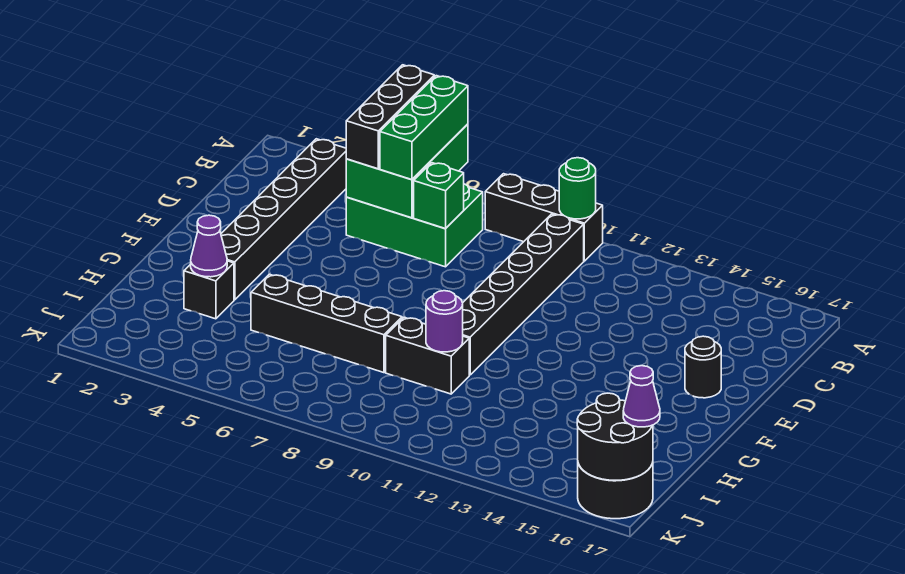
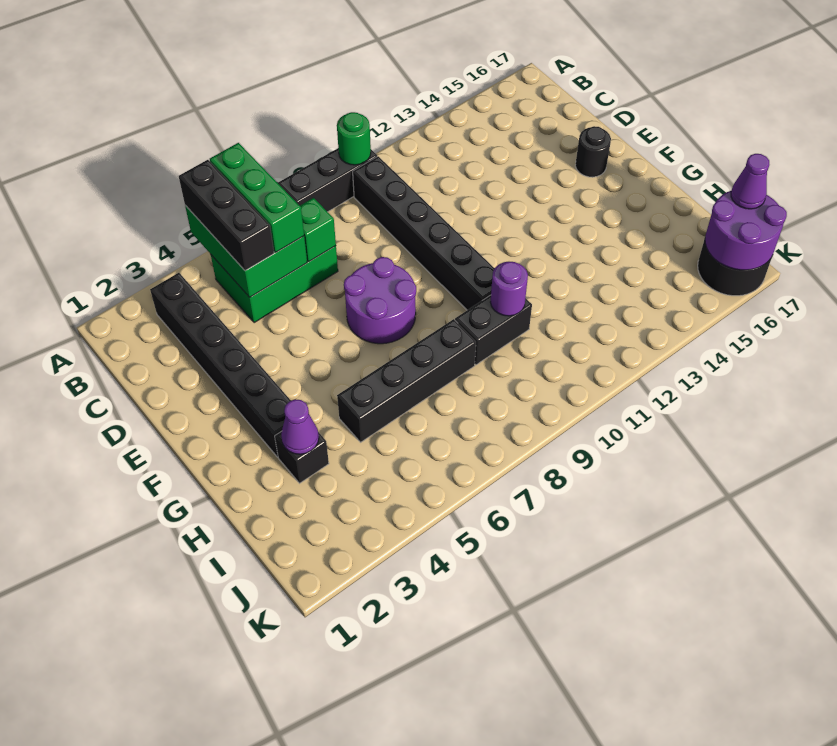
none -> purple 2x2 round brick [344,257,416,344]
black 2x2 round brick [577,393,653,480] -> purple 2x2 round brick [705,191,787,270]

